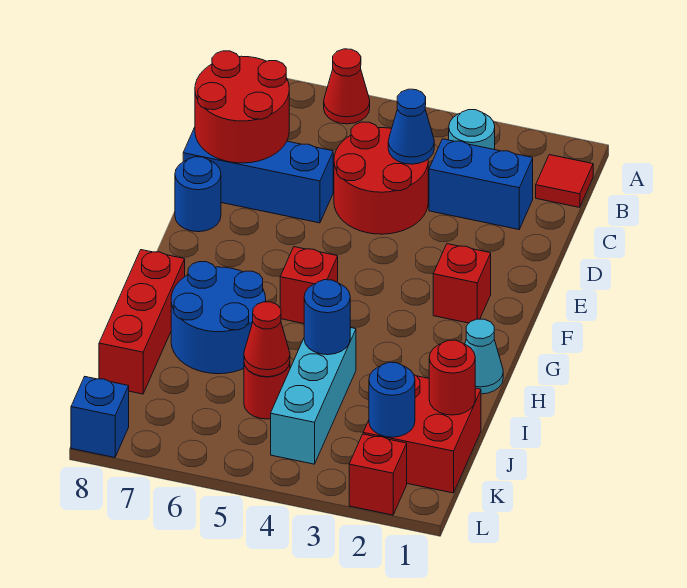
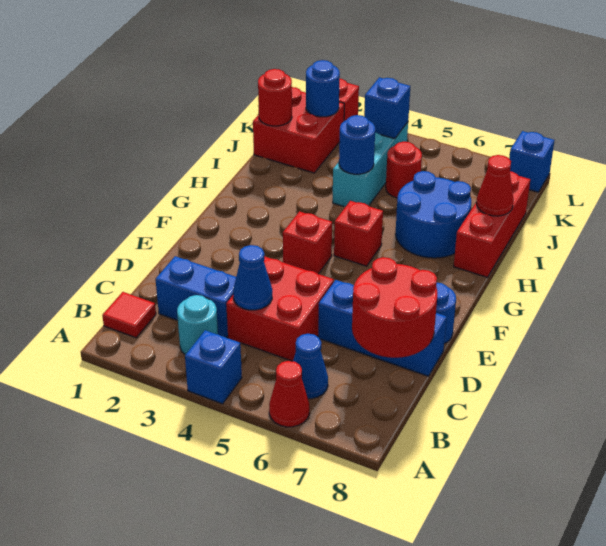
none -> blue 1x1 brick [185,330,242,404]
none -> blue 1x1 cone [293,334,328,399]
red 2x2 round brick [334,122,428,234] -> red 2x2 brick [226,256,334,361]
red 1x1 brick [433,244,491,323] -> red 1x1 brick moved to [283,211,332,274]
cyan 1x1 cone [465,319,503,394] -> none
red 1x1 cone [244,302,290,377] -> red 1x1 cone moved to [476,155,514,216]
none -> blue 1x1 brick [364,77,410,139]

